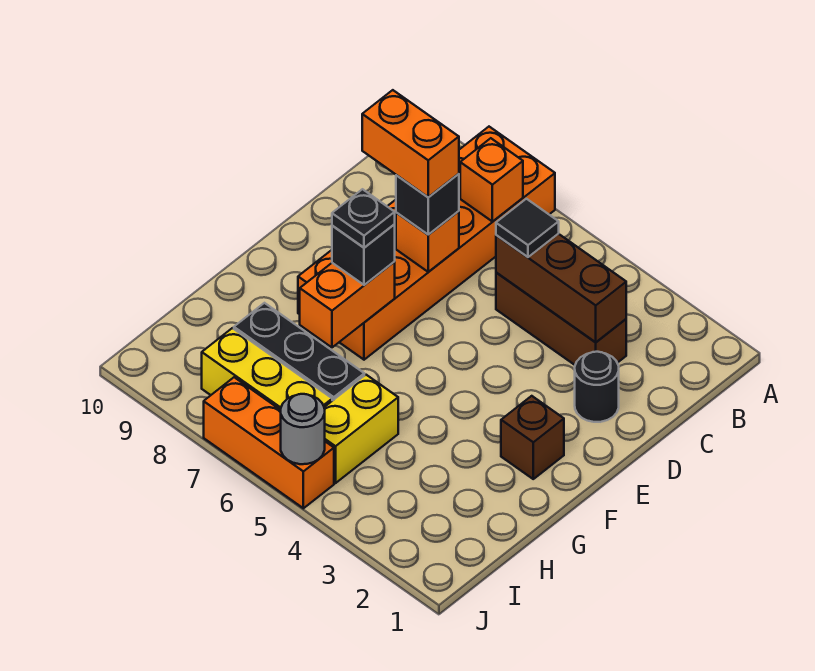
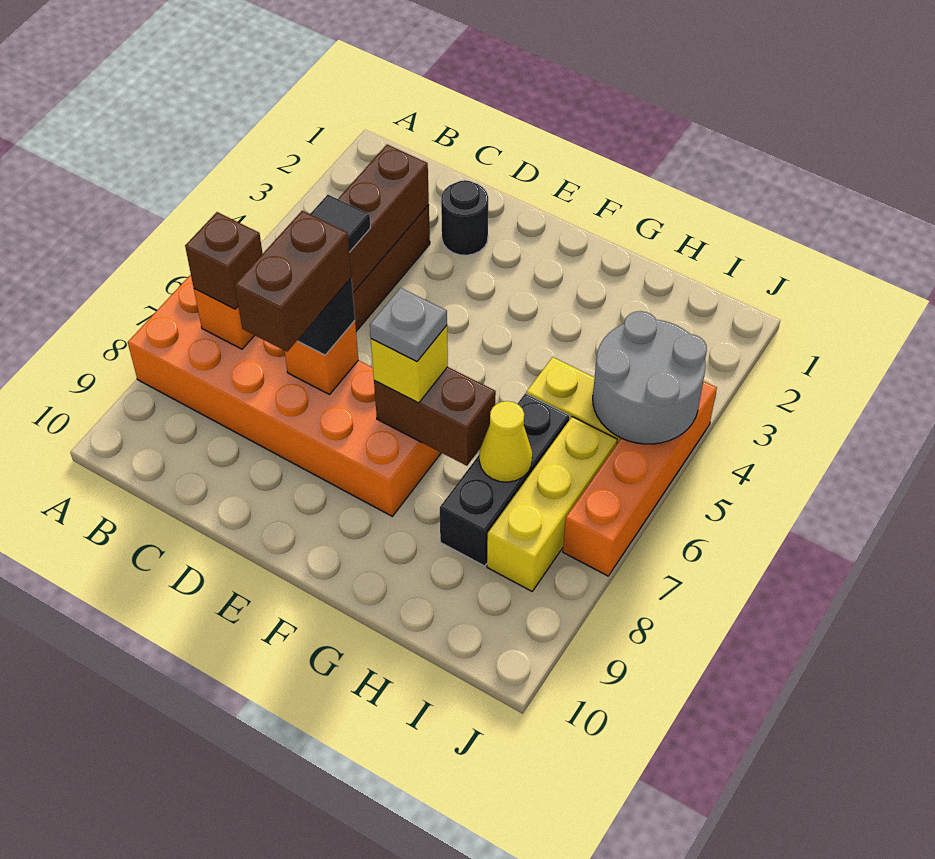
orange 1x2 brick [362,90,459,197] -> brown 1x2 brick [235,211,351,352]
brown 1x1 brick [501,396,564,479] -> brown 1x1 brick moved to [185,212,263,309]
orange 1x2 brick [300,262,395,347] -> brown 1x2 brick [374,367,496,466]
black 1x1 brick [332,224,395,285] -> yellow 1x1 brick [371,325,448,403]
black 1x1 plate [332,189,395,248] -> grey 1x1 plate [370,288,447,362]
none -> yellow 1x1 cone [479,401,532,482]
orange 1x3 brick [204,377,334,508] -> orange 1x4 brick [563,381,717,576]
grey 1x1 round brick [281,394,325,464] -> grey 2x2 round brick [593,311,707,444]

